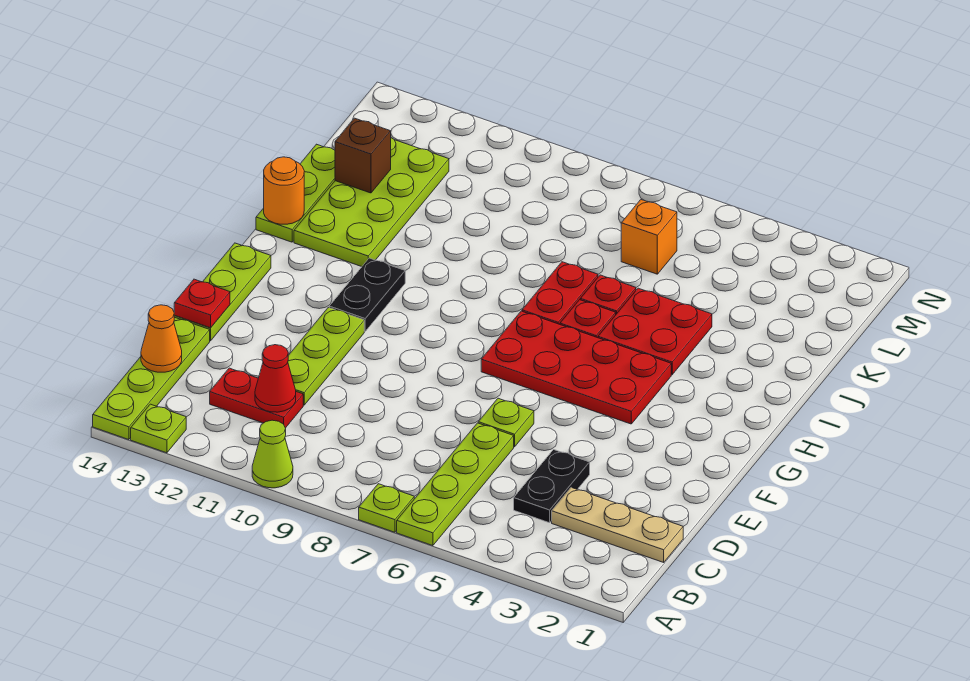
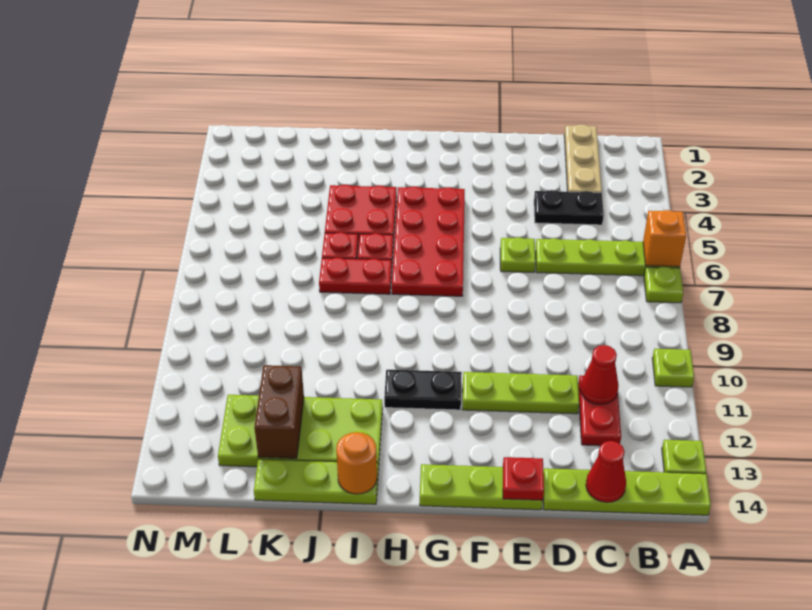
lime 1x1 cone [252,420,293,488] -> lime 1x1 plate [652,349,694,387]
orange 1x1 cone [141,305,182,372] -> red 1x1 cone [586,441,626,502]
brown 1x1 brick [335,118,391,193] -> brown 1x2 brick [254,365,304,458]
orange 1x1 brick [621,200,677,274] -> orange 1x1 brick moved to [643,210,686,267]

